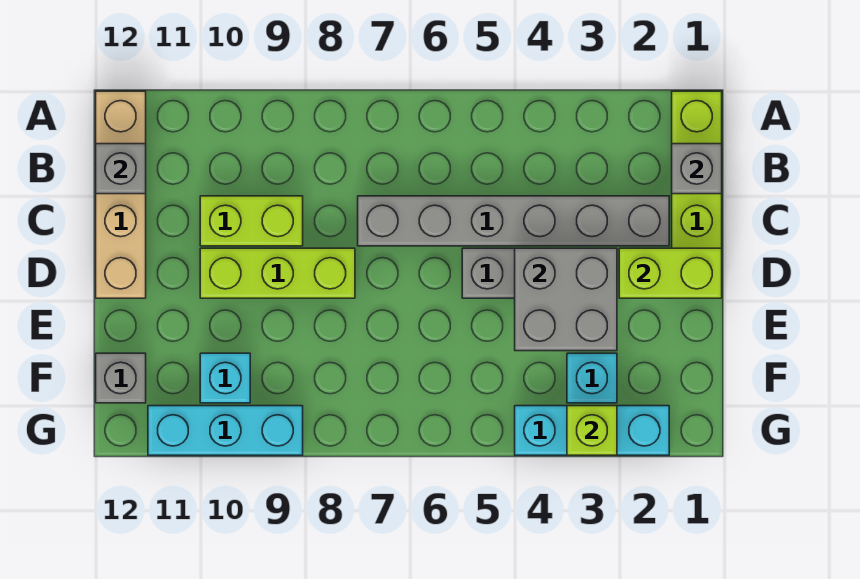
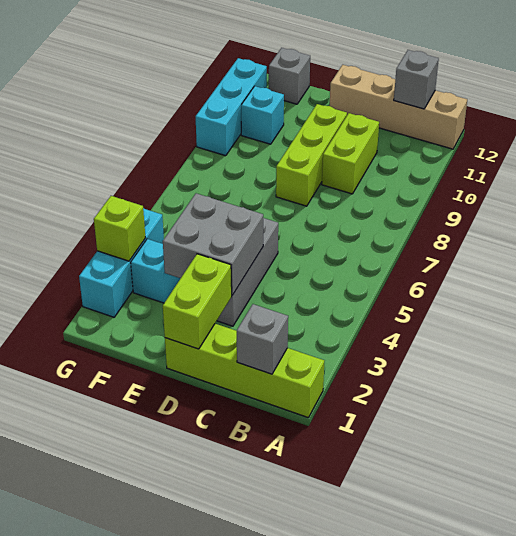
grey 1x6 brick [358,196,669,246] -> none

